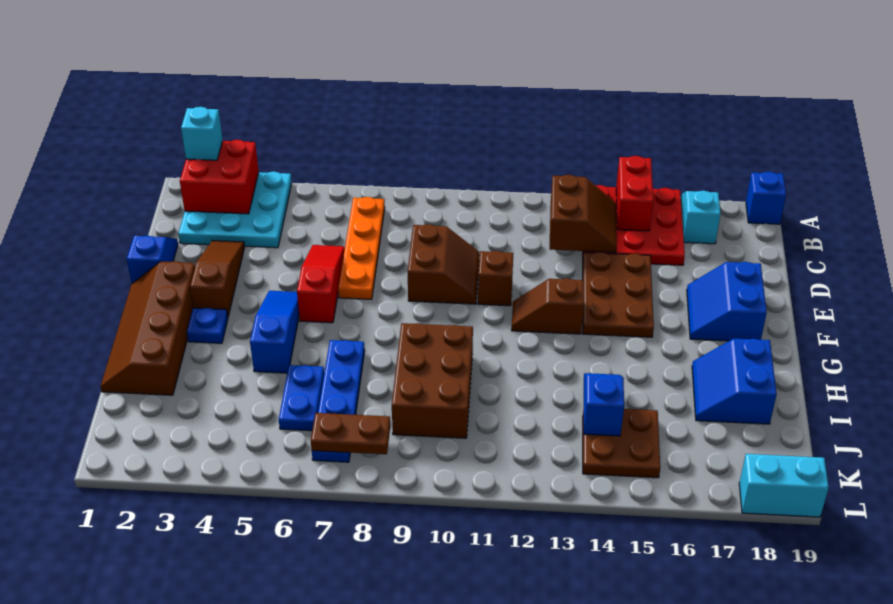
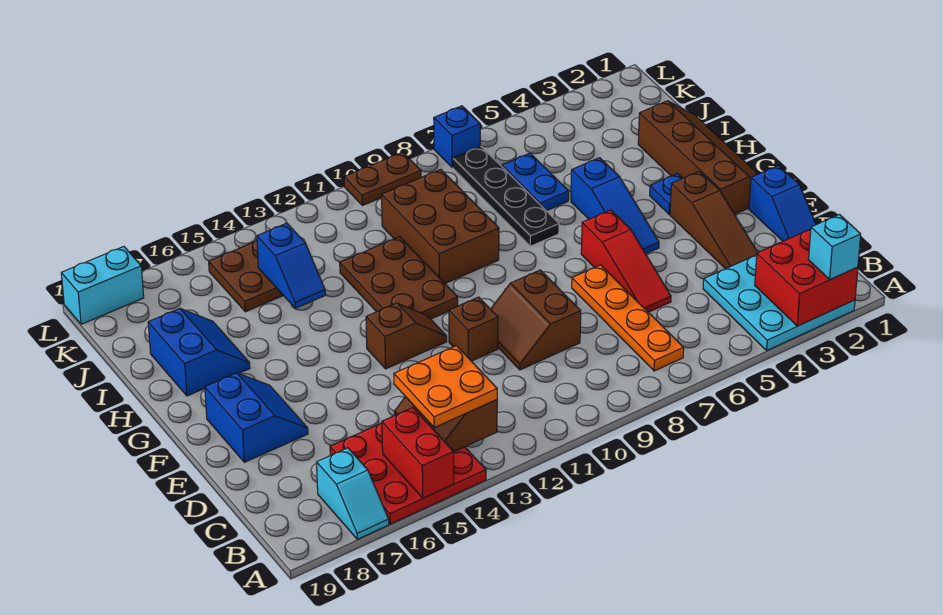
blue 1x1 brick [746,172,786,224] -> blue 1x1 brick moved to [434,106,480,167]
none -> orange 2x2 plate [394,346,497,427]
brown 2x3 plate [583,252,654,337] -> brown 2x3 plate moved to [340,237,458,319]
blue 1x4 plate [312,340,365,462] -> black 1x4 plate [453,147,559,246]
brown 1x2 plate [311,413,390,454] -> brown 1x2 plate moved to [344,152,421,205]

